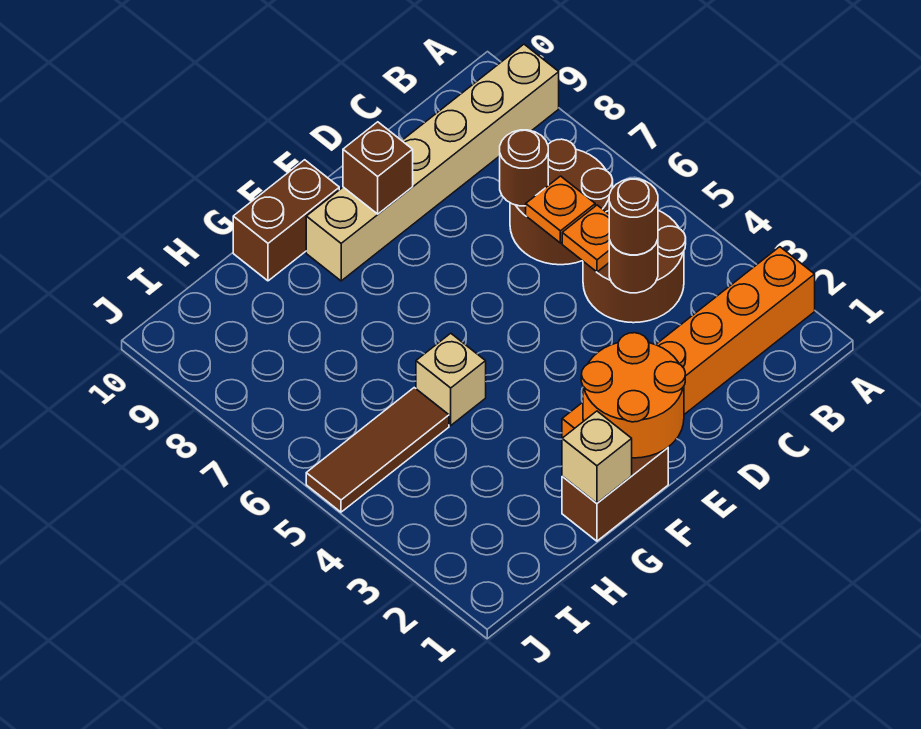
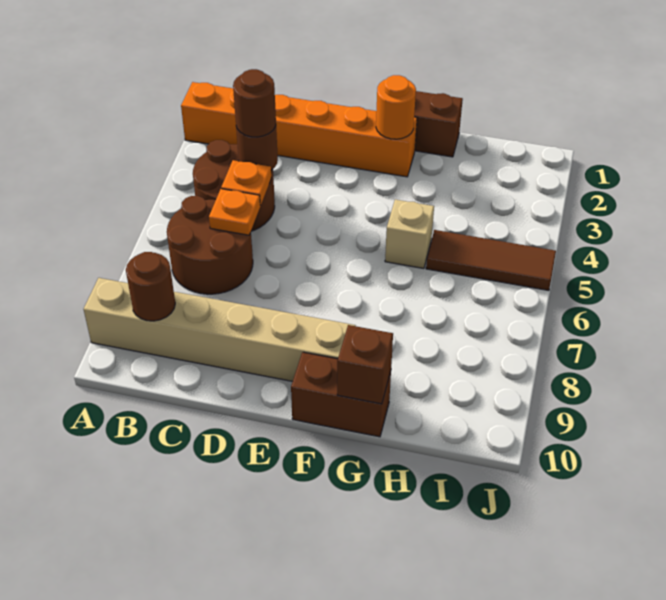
brown 1x1 round brick [500,130,548,206] -> brown 1x1 round brick moved to [126,252,175,321]
orange 2x2 round brick [581,333,685,458] -> orange 1x1 round brick [376,75,416,139]
brown 1x1 brick [343,122,413,214] -> brown 1x1 brick moved to [337,325,393,404]
tan 1x1 brick [562,411,632,503] -> none

